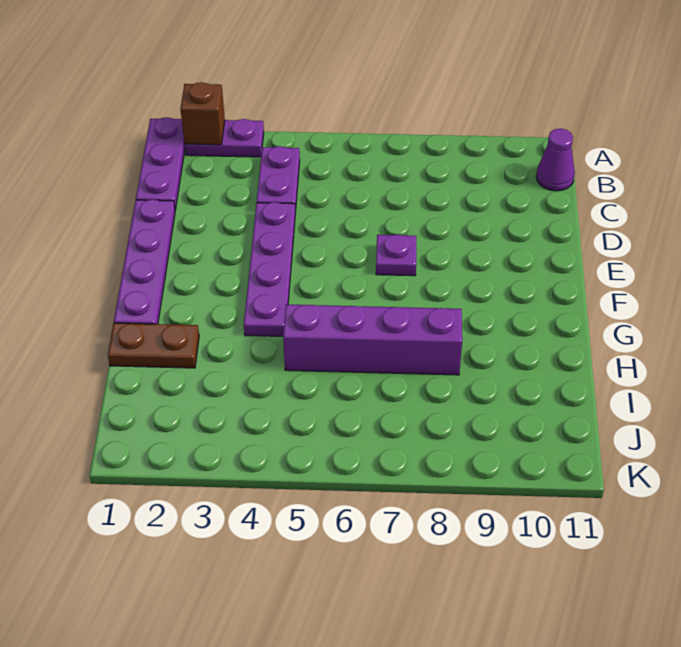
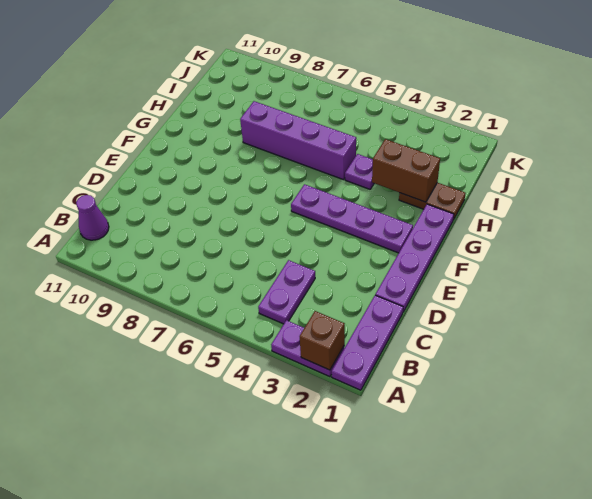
purple 1x4 plate [244,202,295,336] -> purple 1x4 plate turned to [291,184,413,253]
purple 1x1 plate [376,234,416,276] -> purple 1x1 plate moved to [345,154,374,189]
none -> brown 1x2 brick [372,139,440,202]

